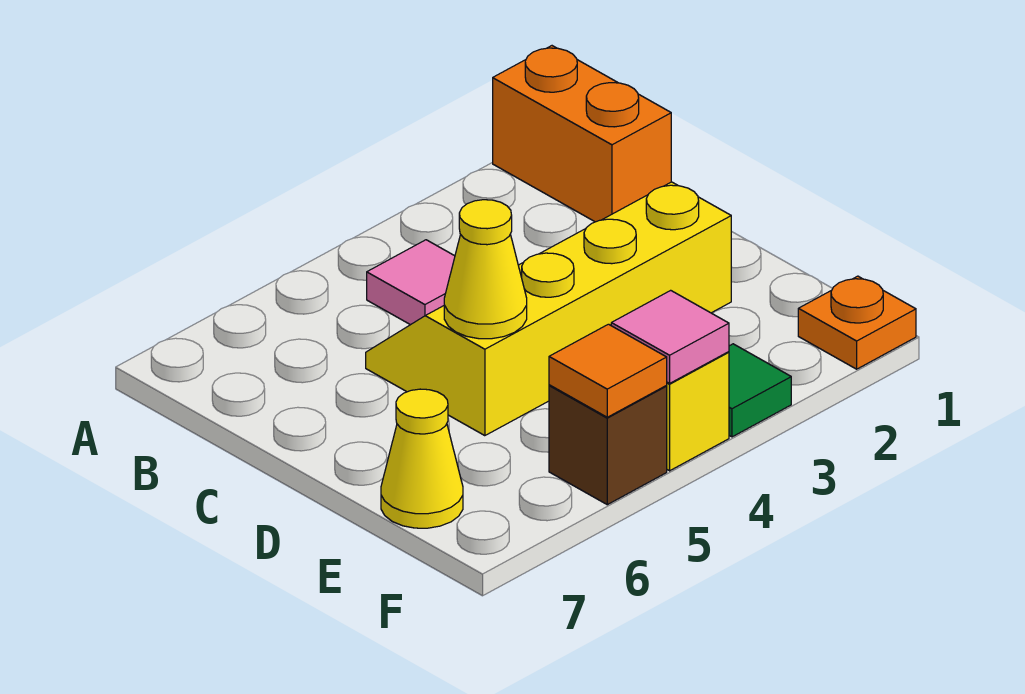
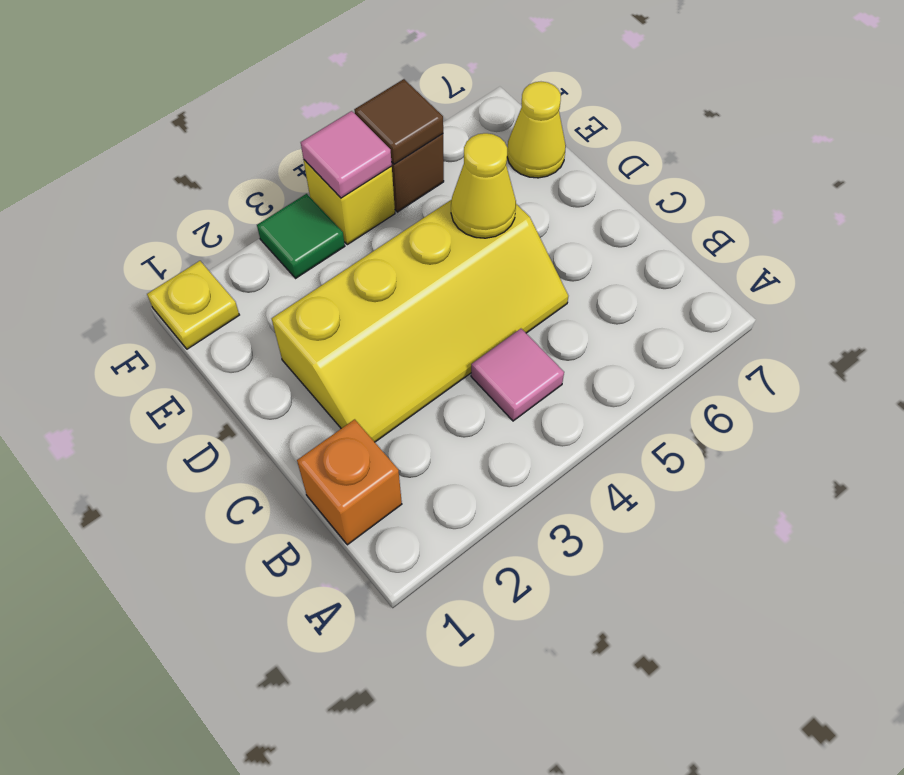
orange 1x2 brick [493,46,671,222] -> orange 1x1 brick [297,419,402,545]
orange 1x1 plate [798,276,916,369] -> yellow 1x1 plate [147,261,239,349]
orange 1x1 tile [549,324,667,417] -> brown 1x1 tile [354,79,443,164]

